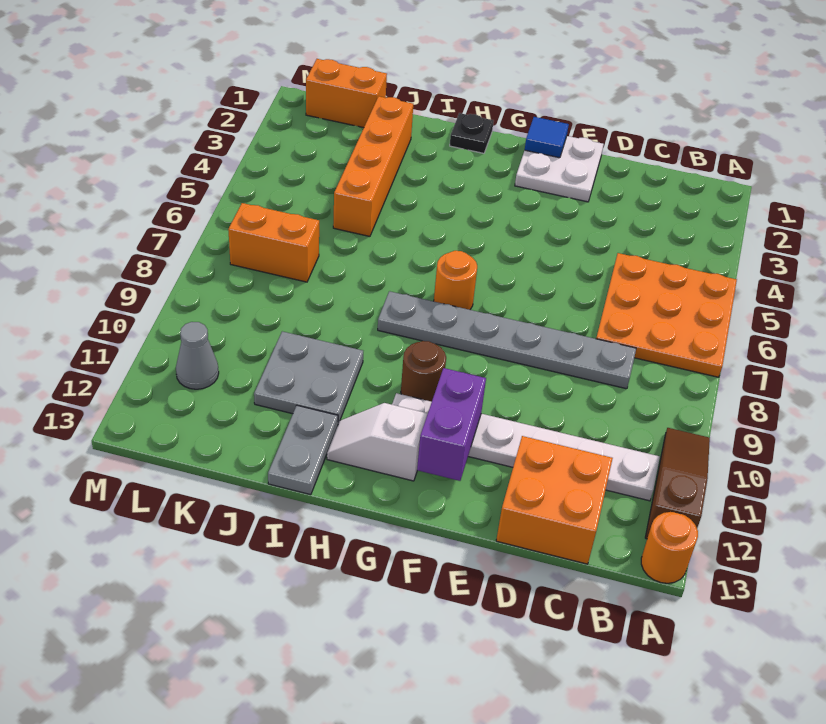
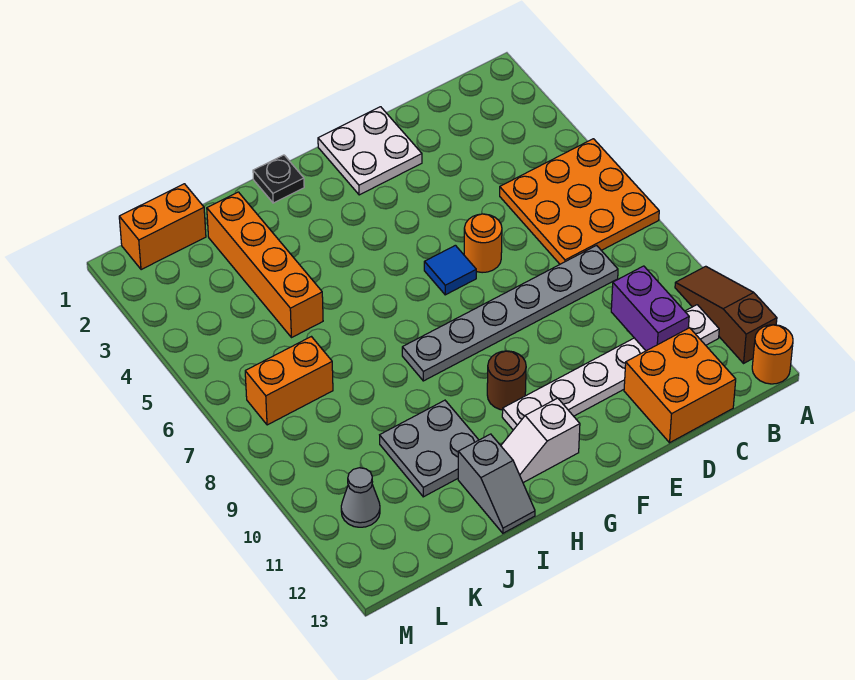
blue 1x1 tile [525,117,569,158] -> blue 1x1 tile moved to [424,245,476,295]
purple 1x2 brick [417,368,486,481] -> purple 1x2 brick moved to [611,266,689,351]
orange 1x1 round brick [434,251,477,310] -> orange 1x1 round brick moved to [464,214,502,273]
grey 1x2 plate [268,405,338,495] -> grey 1x2 slope [458,434,535,533]

